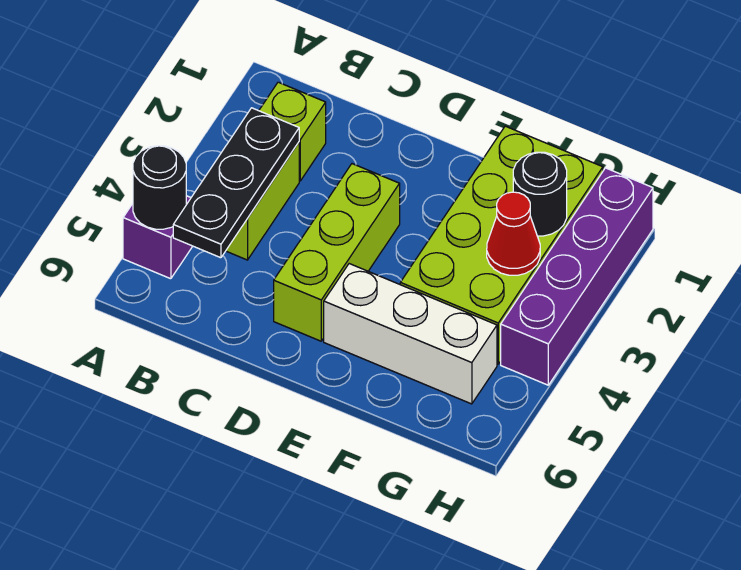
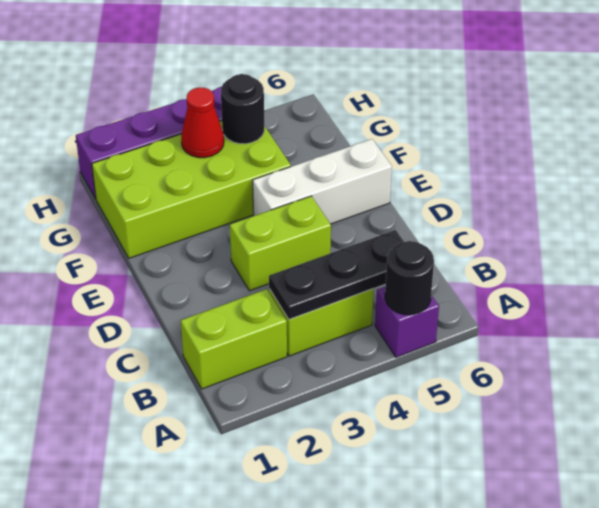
lime 1x1 brick [259,82,326,181] -> lime 1x2 brick [181,289,287,389]
lime 1x3 brick [274,164,400,341] -> lime 1x2 brick [230,196,331,291]
white 1x3 brick [324,264,497,404] -> white 1x3 brick turned to [253,139,392,224]
black 1x1 round brick [513,152,567,236] -> black 1x1 round brick moved to [221,74,265,144]

